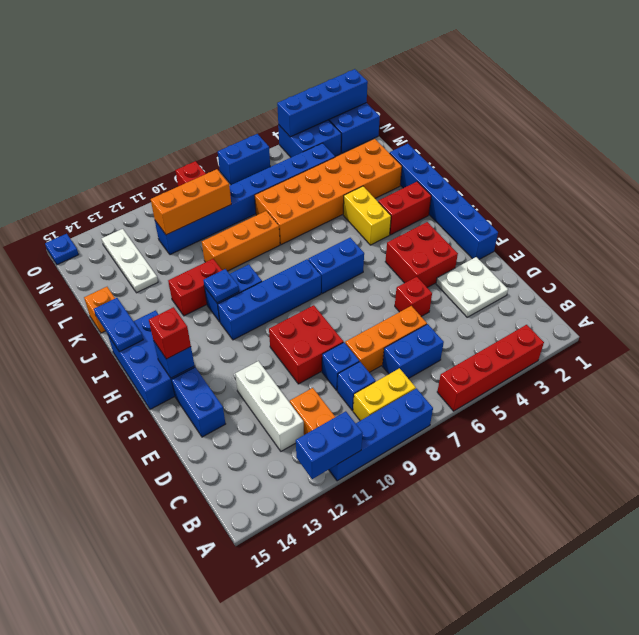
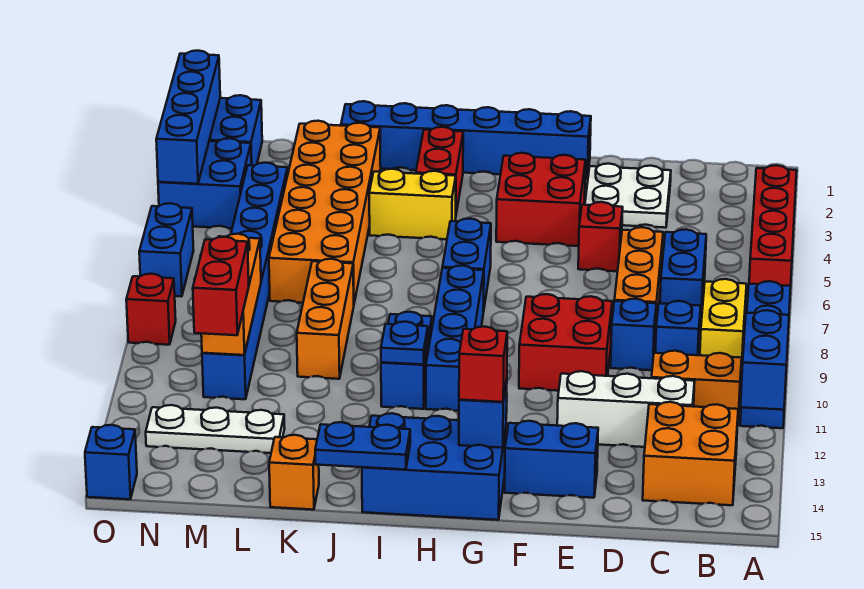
none -> orange 2x2 brick [643,402,738,505]
red 1x2 brick [168,259,222,316] -> red 1x2 brick moved to [193,237,249,335]
blue 1x1 plate [45,234,79,265] -> blue 1x1 brick [85,425,137,499]

